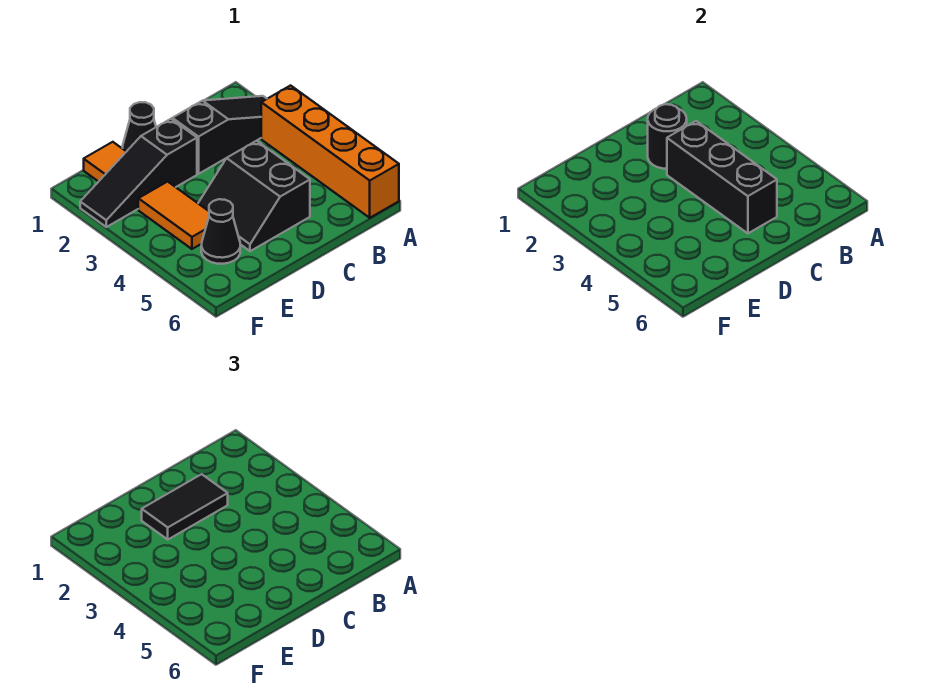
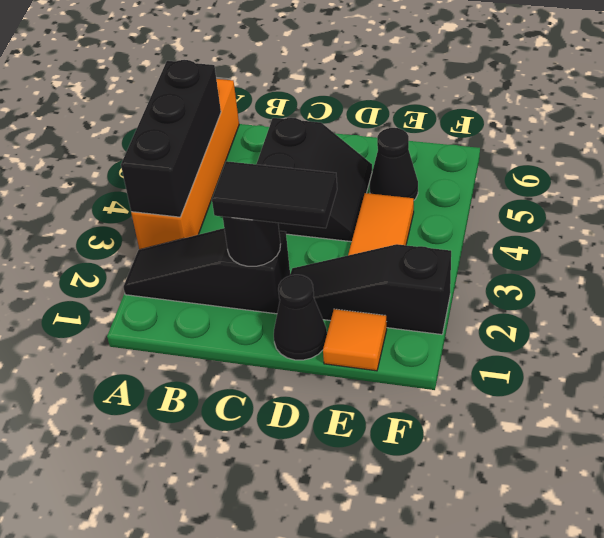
black 1x3 brick [667,121,777,233] -> black 1x3 brick moved to [121,60,221,217]
black 1x3 slope [80,119,197,227] -> black 1x3 slope turned to [290,244,451,335]

